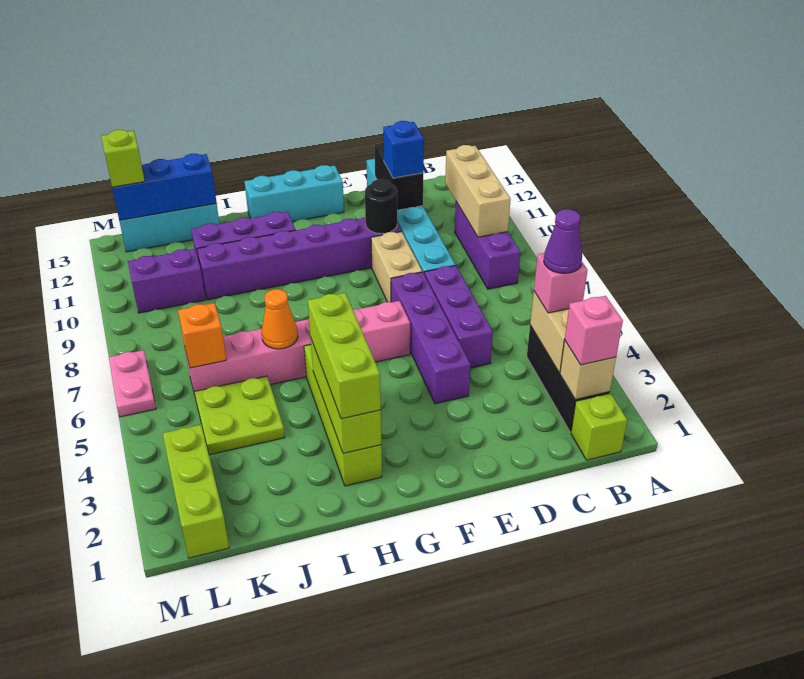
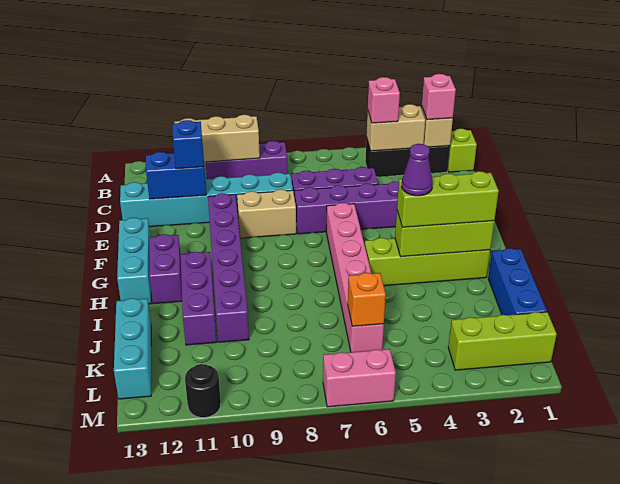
purple 1x1 cone [544,209,582,274] -> purple 1x1 cone moved to [402,144,433,196]
black 1x2 brick [375,143,423,210] -> blue 1x2 brick [146,152,206,199]
black 1x1 round brick [365,179,397,234] -> black 1x1 round brick moved to [185,364,221,418]
orange 1x1 cone [262,289,298,349] -> none
lime 2x2 plate [194,376,285,455] -> none
blue 1x3 brick [112,154,217,220] -> blue 1x3 brick moved to [488,248,547,315]
purple 1x2 brick [128,249,206,313] -> purple 1x2 brick moved to [149,234,182,304]
lime 1x1 brick [101,130,145,187] -> none
pink 1x2 plate [109,350,156,417] -> pink 1x2 brick [323,349,396,407]

